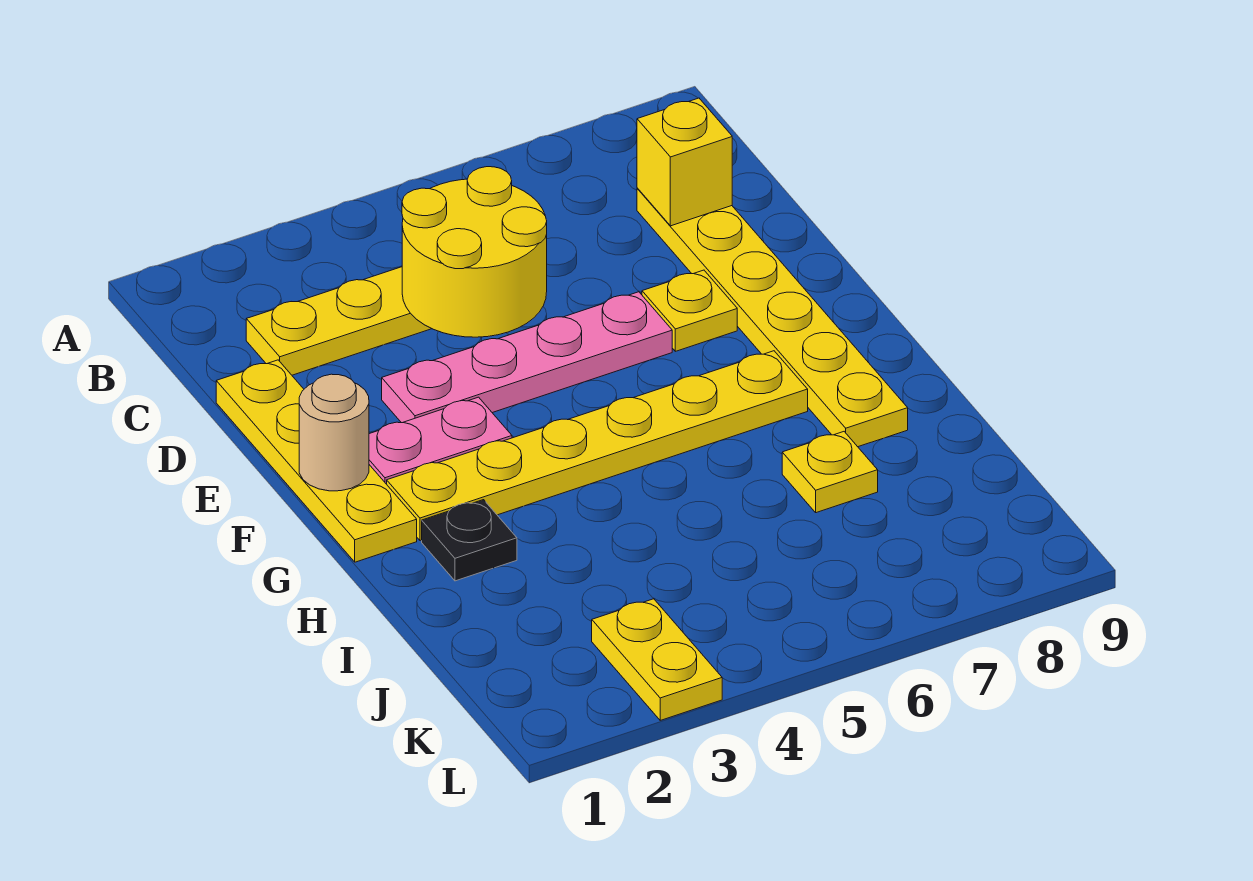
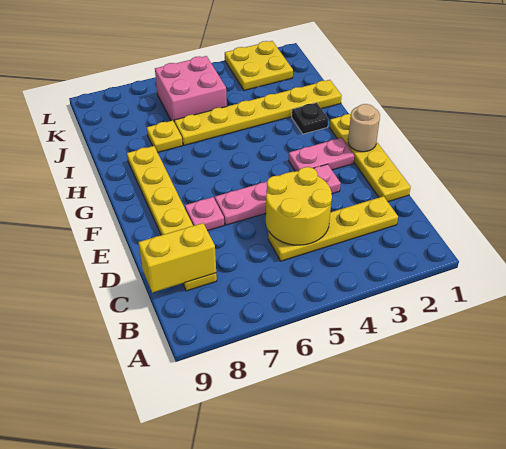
yellow 1x1 brick [637,98,732,226] -> yellow 1x2 brick [138,223,216,293]
yellow 1x1 plate [642,270,737,351] -> pink 1x1 plate [185,197,224,231]
yellow 1x6 plate [387,351,808,541] -> yellow 1x6 plate moved to [174,80,342,145]
none -> pink 2x2 brick [155,56,227,123]
yellow 1x2 plate [592,599,722,720] -> yellow 2x2 plate [225,41,293,91]

